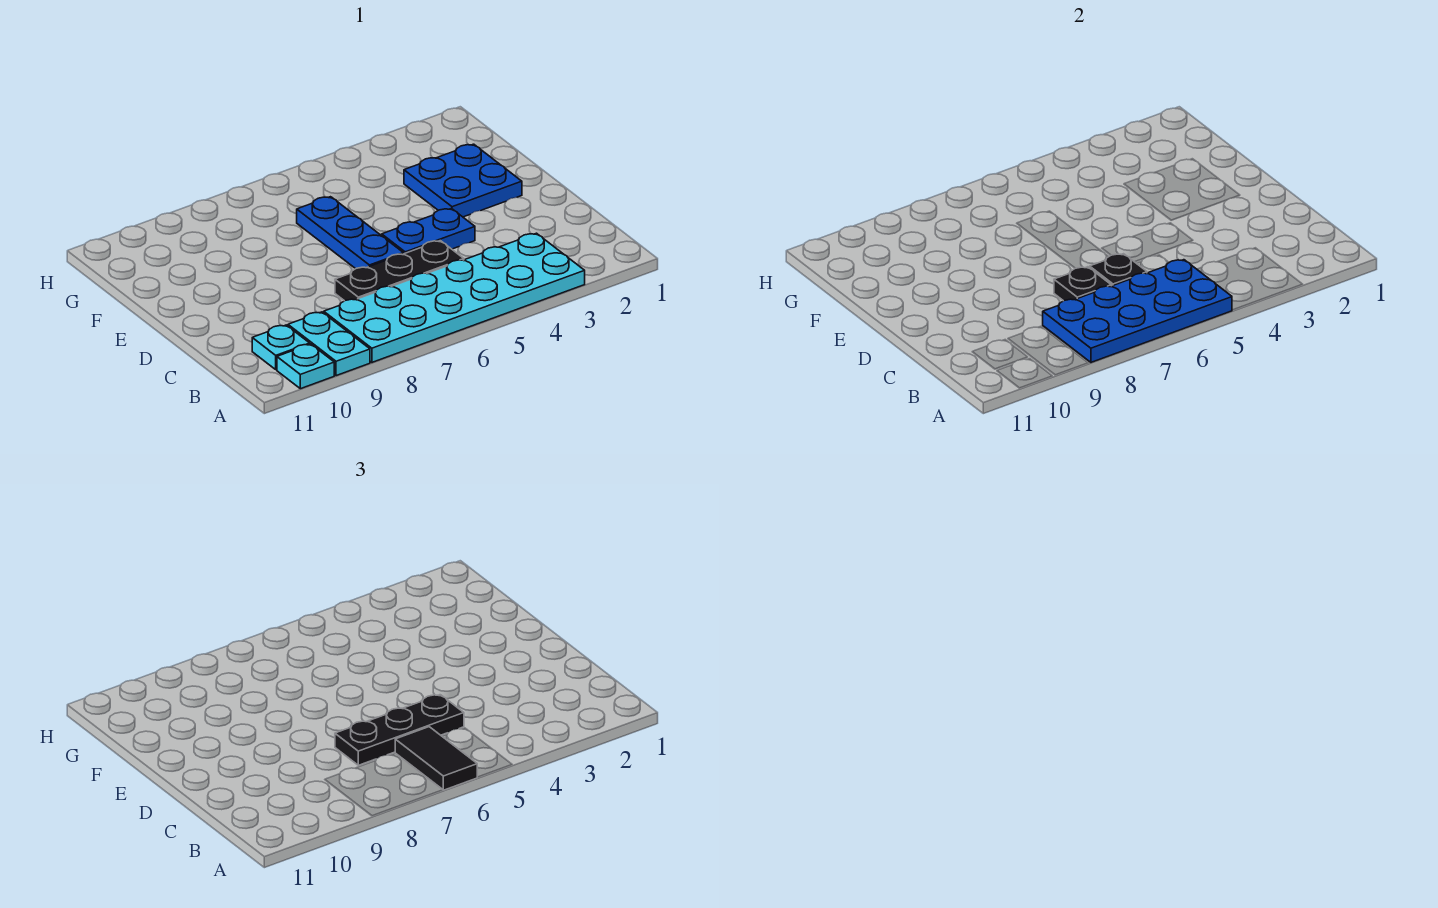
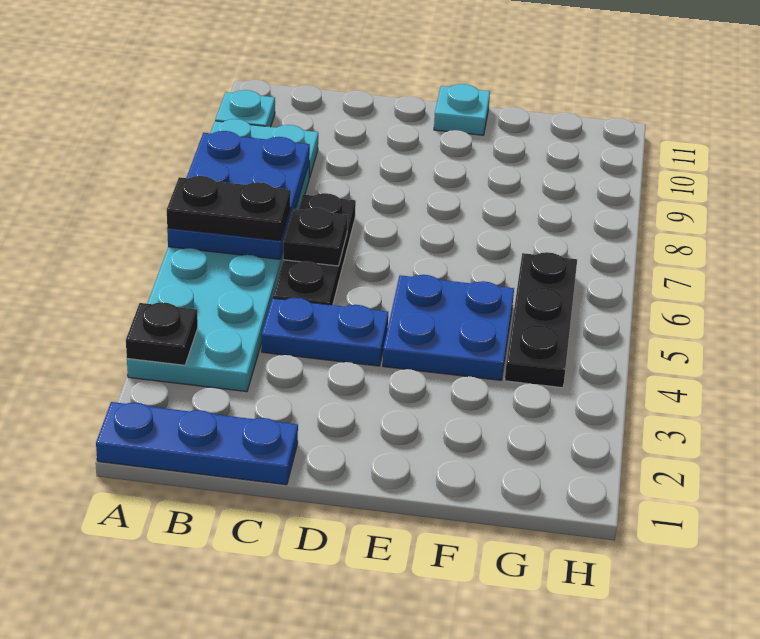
blue 2x4 plate [1043,260,1232,362] -> blue 2x3 plate [167,131,310,259]
black 1x2 tile [395,727,477,790] -> black 1x2 plate [167,176,291,241]
cyan 1x1 plate [252,325,310,370] -> cyan 1x1 plate moved to [434,84,490,135]
black 1x3 plate [335,695,464,765] -> black 1x3 plate moved to [505,252,577,388]
black 1x1 plate [1054,267,1111,301] -> black 1x1 plate moved to [126,302,198,365]
blue 1x2 plate [382,208,475,254] -> blue 1x2 plate turned to [262,298,388,366]
blue 1x3 plate [297,197,403,269] -> blue 1x3 plate moved to [96,402,298,485]
blue 2x2 plate [404,144,522,217] -> blue 2x2 plate moved to [383,275,514,380]

